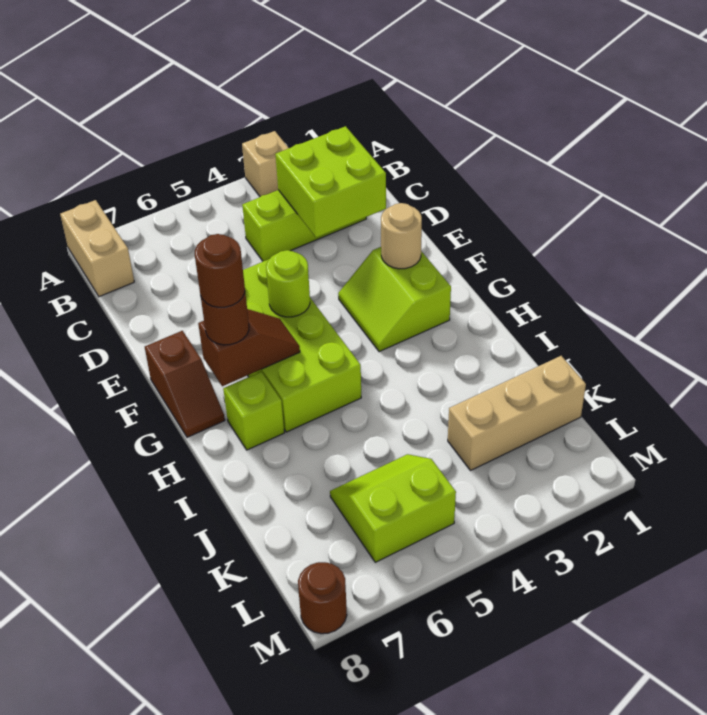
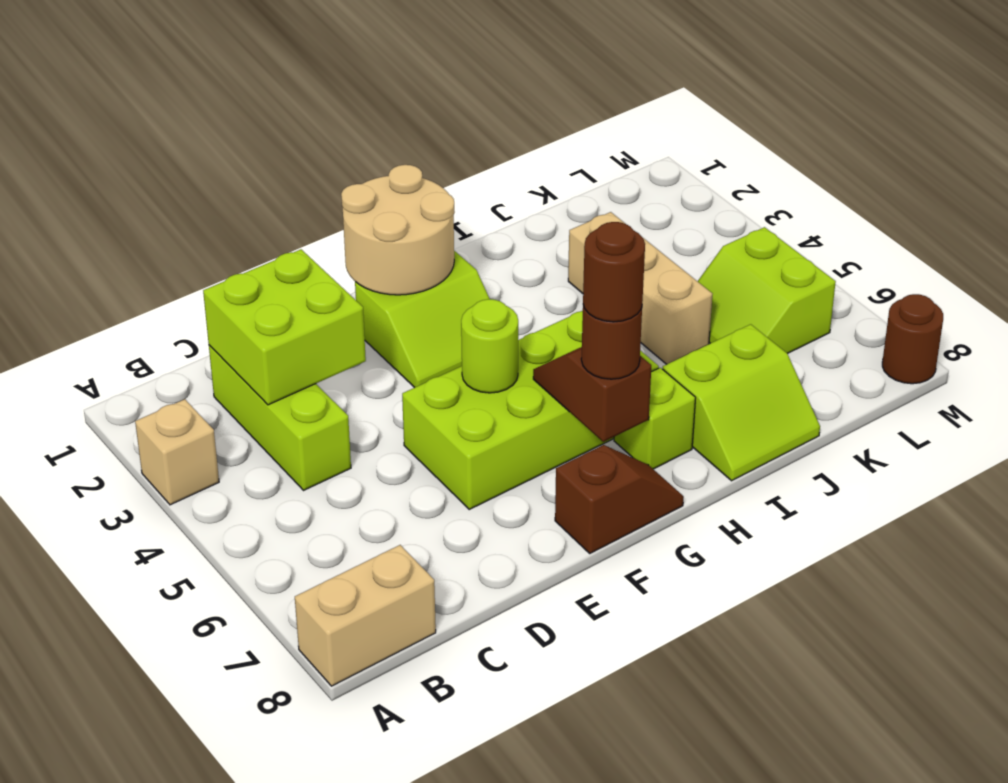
tan 1x1 round brick [381,203,422,269] -> tan 2x2 round brick [341,165,455,295]
none -> lime 2x2 slope [663,324,820,481]
tan 1x3 brick [448,356,586,470] -> tan 1x3 brick moved to [568,212,712,364]

